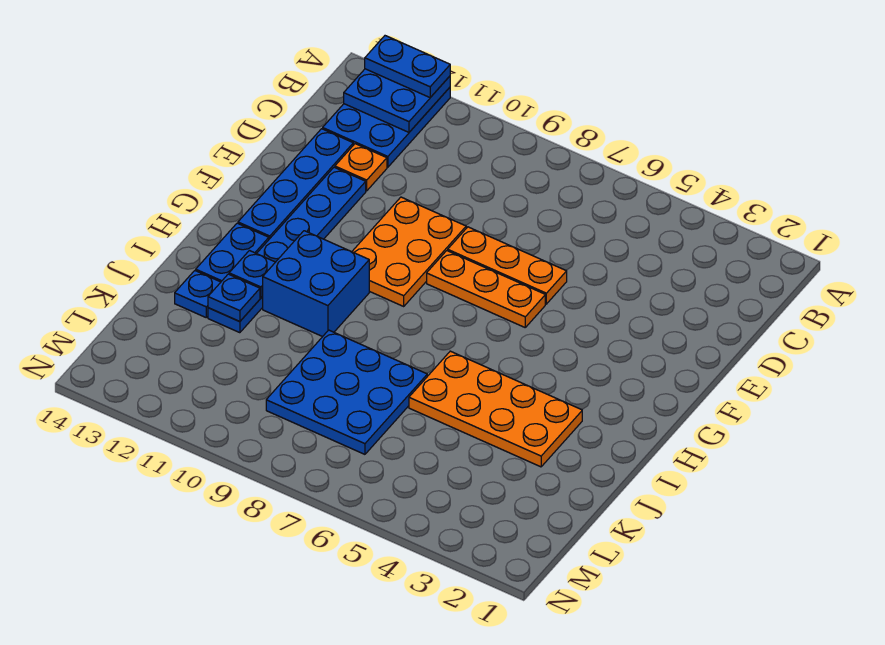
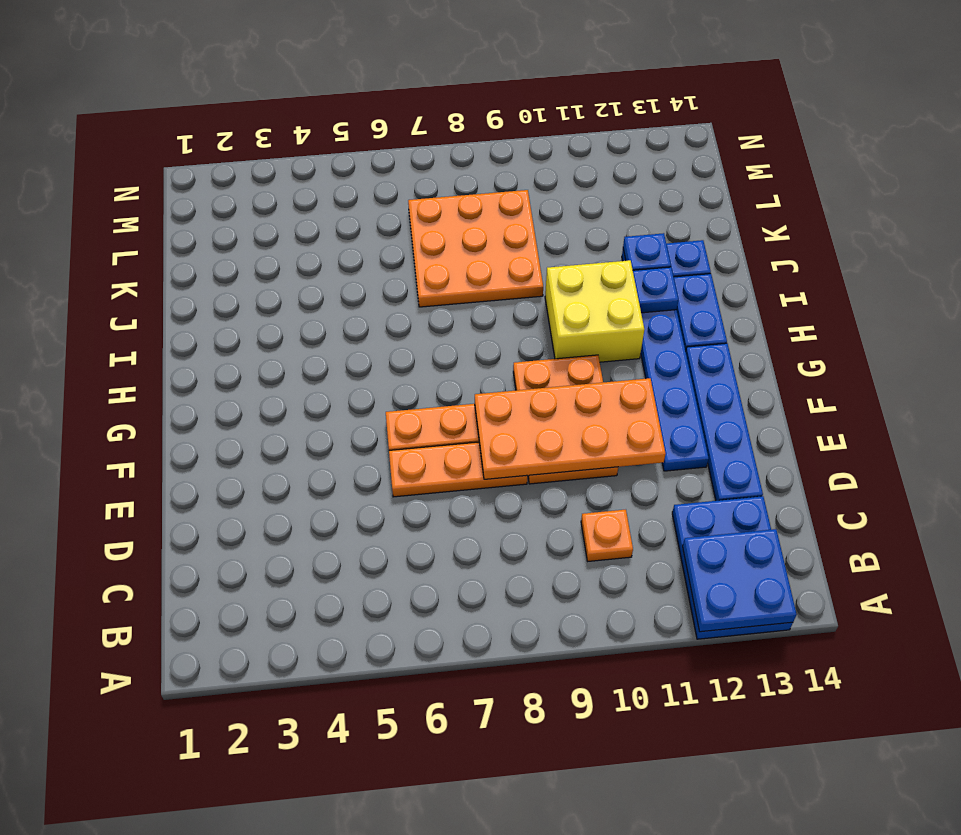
blue 1x2 plate [365,36,450,97] -> none
orange 1x1 plate [335,144,387,191] -> orange 1x1 plate moved to [581,510,633,561]
blue 2x2 brick [262,231,369,337] -> yellow 2x2 brick [545,260,644,362]
orange 2x4 plate [409,351,582,467] -> orange 2x4 plate moved to [475,378,666,479]
blue 3x3 plate [266,330,427,454] -> orange 3x3 plate [408,190,543,307]

